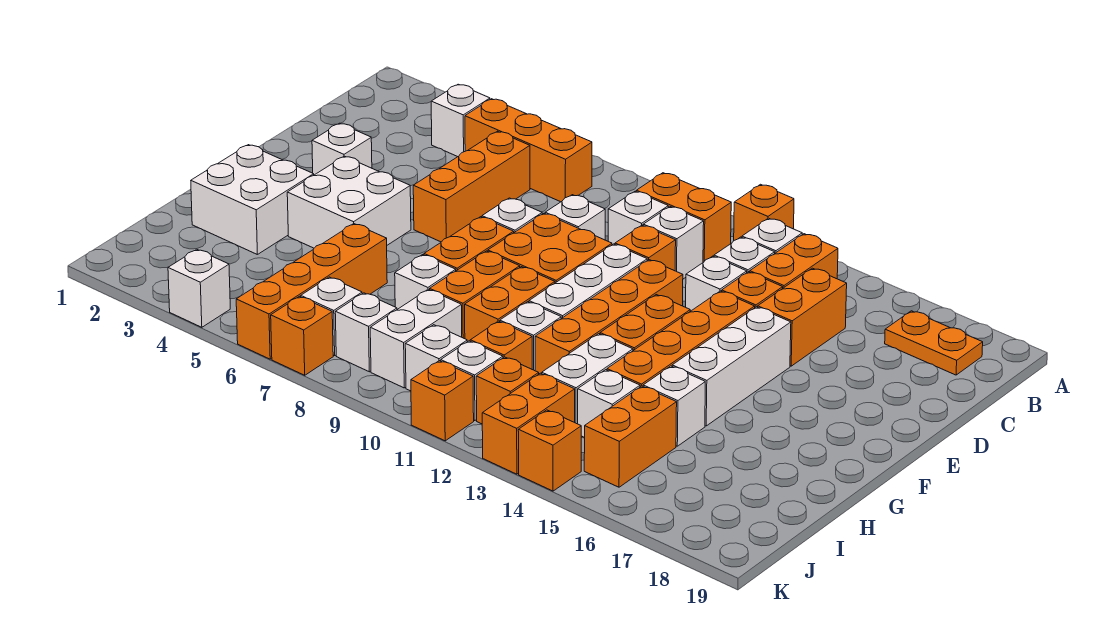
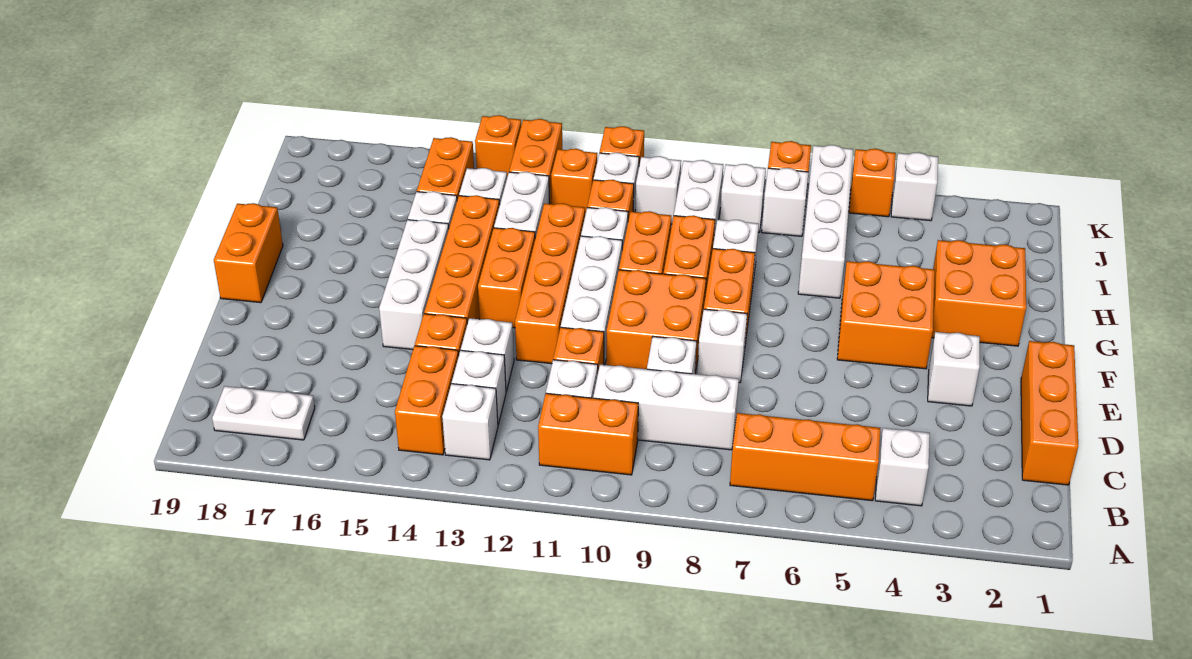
orange 1x1 brick [734,184,794,240] -> orange 1x1 brick moved to [849,149,896,217]
orange 1x2 plate [885,311,983,375] -> white 1x2 plate [212,386,315,440]
orange 1x3 brick [413,131,530,242] -> orange 1x3 brick moved to [1021,341,1078,485]
white 1x1 brick [608,191,668,245] -> white 1x3 brick [593,365,739,450]
orange 1x2 brick [758,268,847,366] -> orange 1x2 brick moved to [214,203,283,303]
white 2x2 brick [287,156,411,248] -> orange 2x2 brick [837,261,935,369]
white 2x2 brick [191,145,314,254] -> orange 2x2 brick [932,240,1026,346]
orange 1x4 brick [236,224,387,359] -> white 1x4 brick [798,145,853,298]

